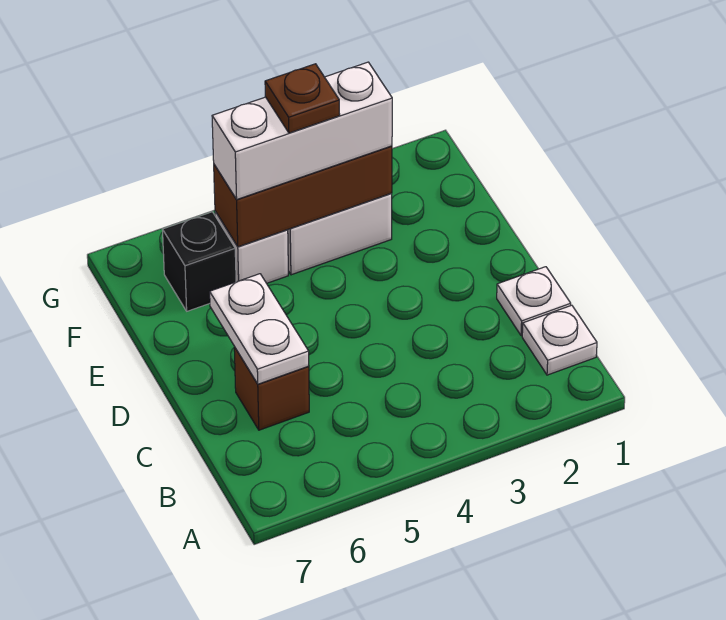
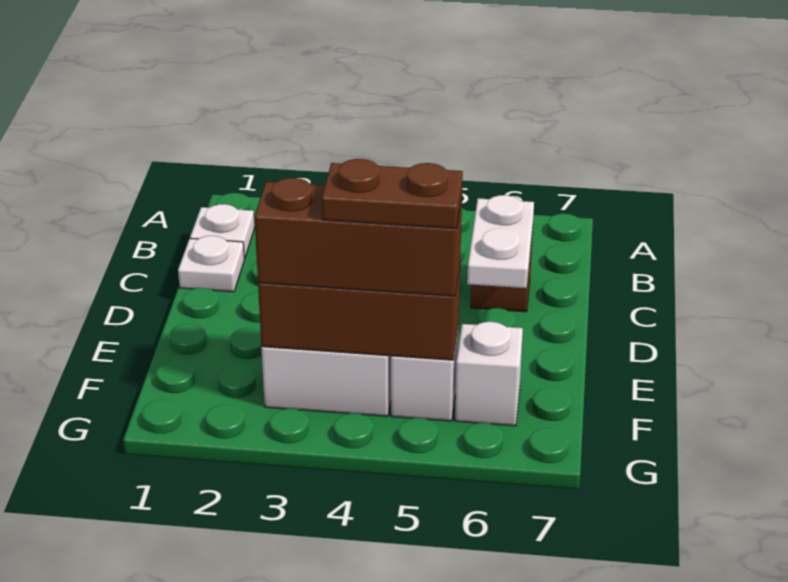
white 1x3 brick [212,62,392,199] -> brown 1x3 brick [255,178,462,296]
brown 1x1 plate [265,64,340,133] -> brown 1x2 plate [322,159,463,229]
black 1x1 brick [162,212,236,311] -> white 1x1 brick [455,322,523,426]

